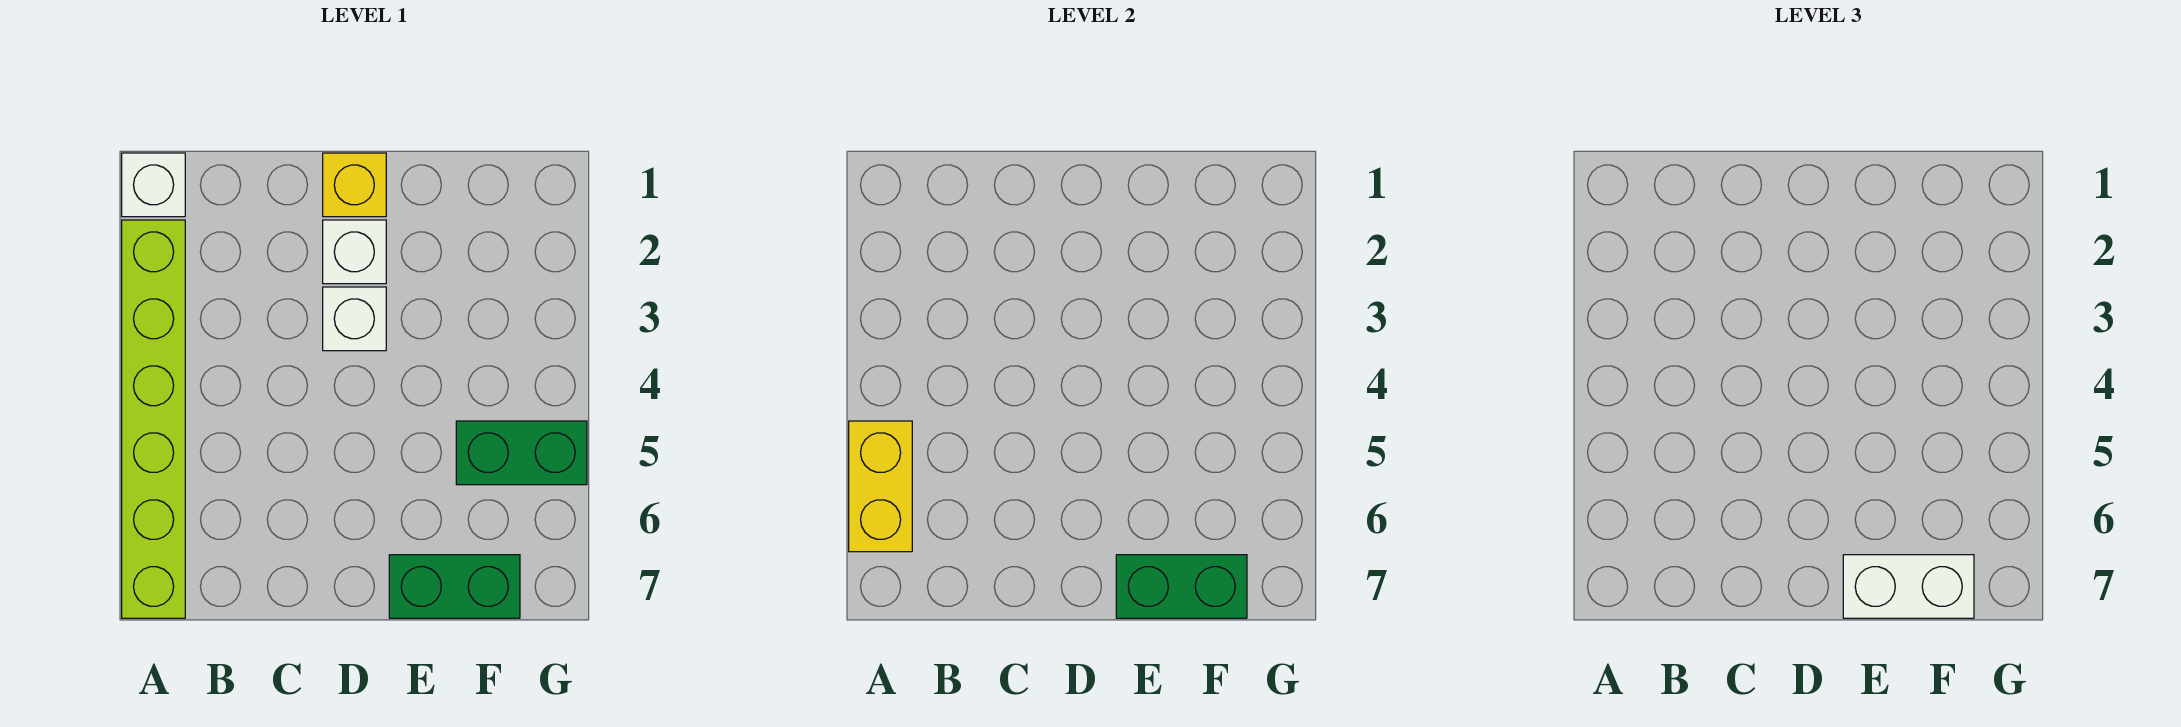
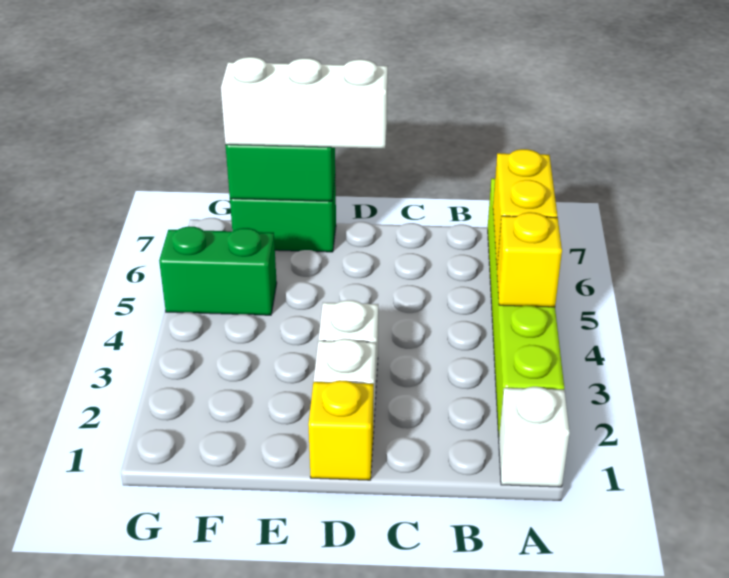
none -> yellow 1x1 brick [497,212,562,307]
white 1x2 brick [1843,555,1974,618] -> white 1x3 brick [221,57,388,149]

